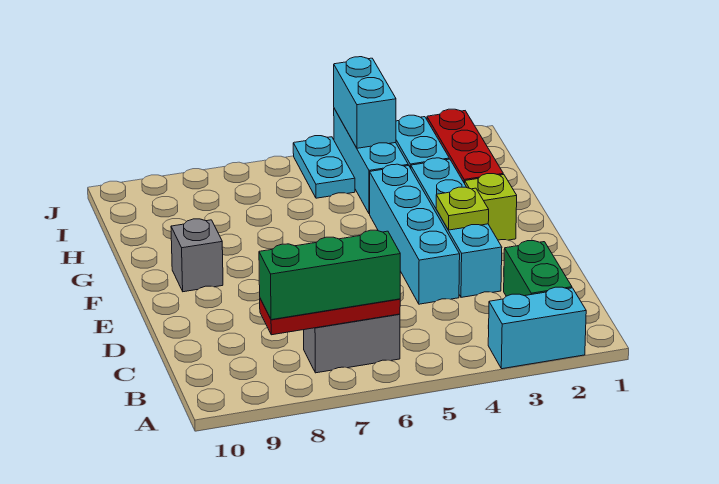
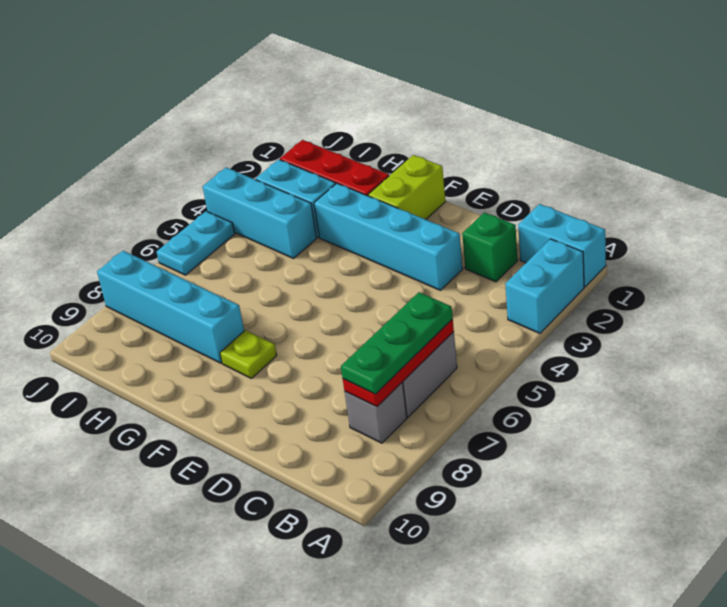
green 1x2 brick [504,241,572,296] -> green 1x1 brick [462,213,518,282]
green 1x3 brick [259,230,400,320] -> green 1x3 plate [341,292,453,394]
cyan 1x4 brick [370,164,460,304] -> cyan 1x4 brick moved to [97,251,244,363]
lime 1x1 plate [436,187,489,230] -> lime 1x1 plate moved to [220,330,277,378]
lime 1x1 brick [465,174,517,240] -> lime 1x2 brick [368,155,446,219]
grey 1x1 brick [171,219,223,292] -> grey 1x1 brick moved to [345,382,407,443]
cyan 1x2 brick [334,57,396,148] -> cyan 1x2 brick moved to [518,204,606,287]
cyan 1x2 plate [293,136,355,198] -> cyan 1x2 plate turned to [157,211,235,275]

